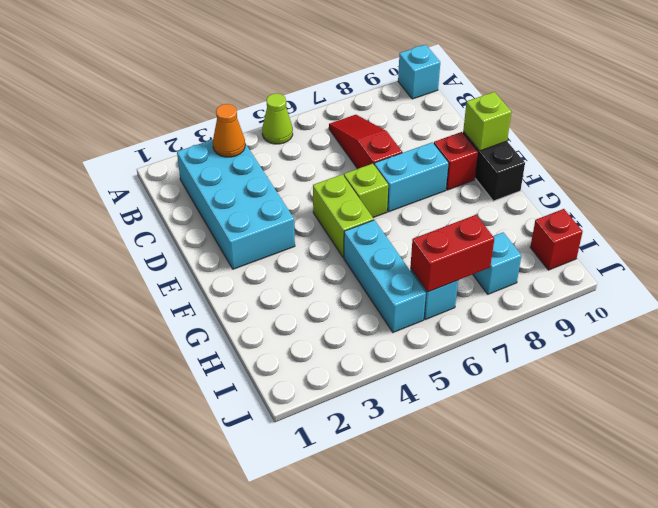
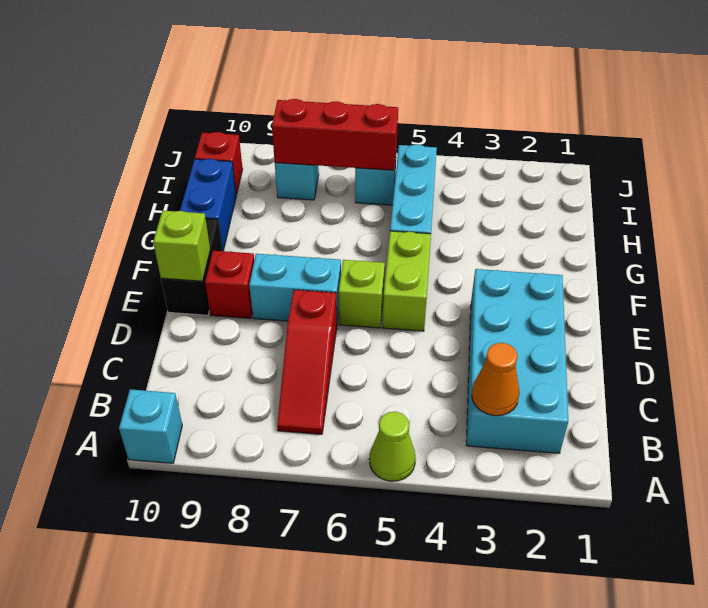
none -> blue 1x2 brick [180,159,236,251]
red 1x2 brick [410,215,494,292] -> red 1x3 brick [272,99,398,170]

